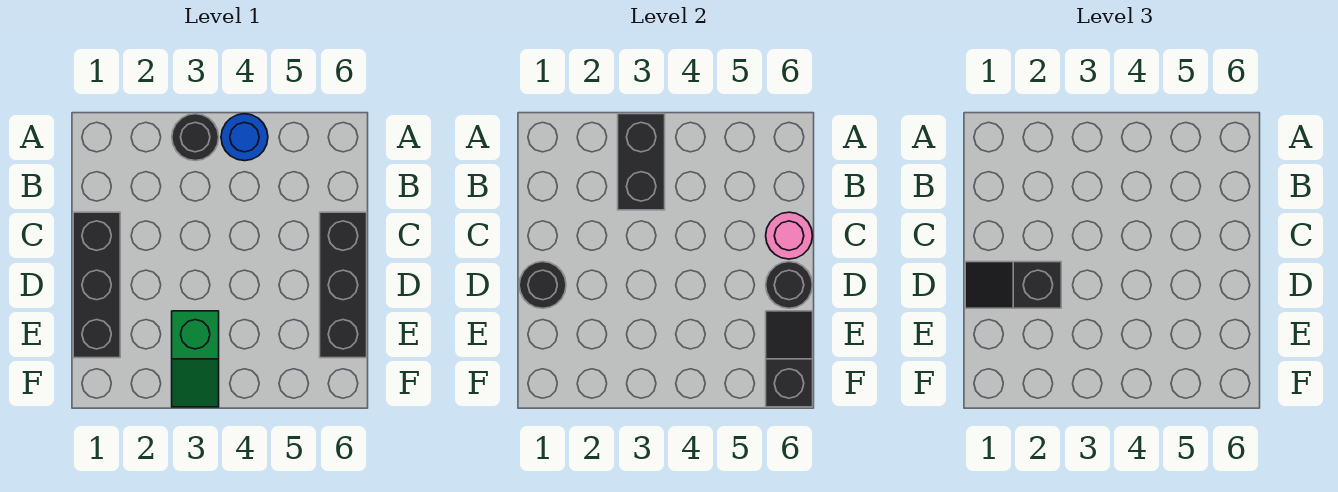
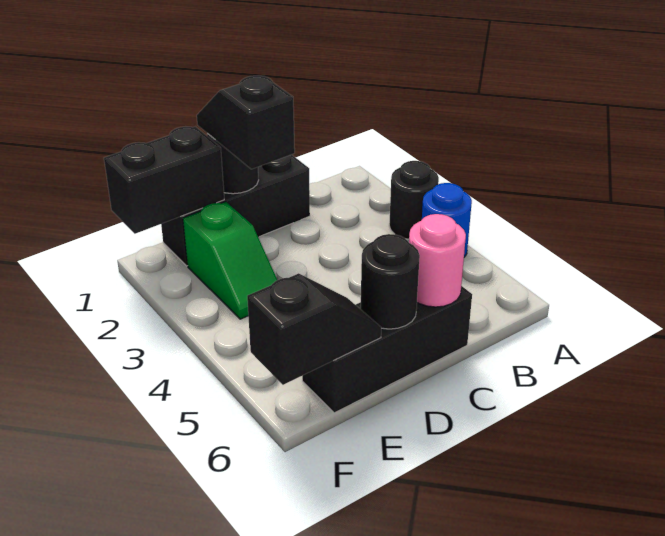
black 1x2 brick [618,114,665,210] -> black 1x2 brick moved to [104,127,224,234]
green 1x2 slope [172,311,219,407] -> green 1x2 slope turned to [183,202,277,319]

